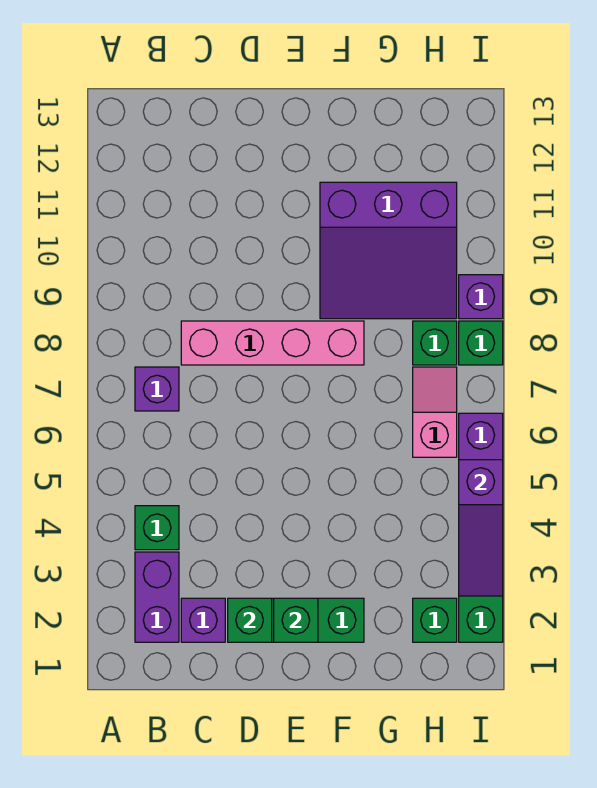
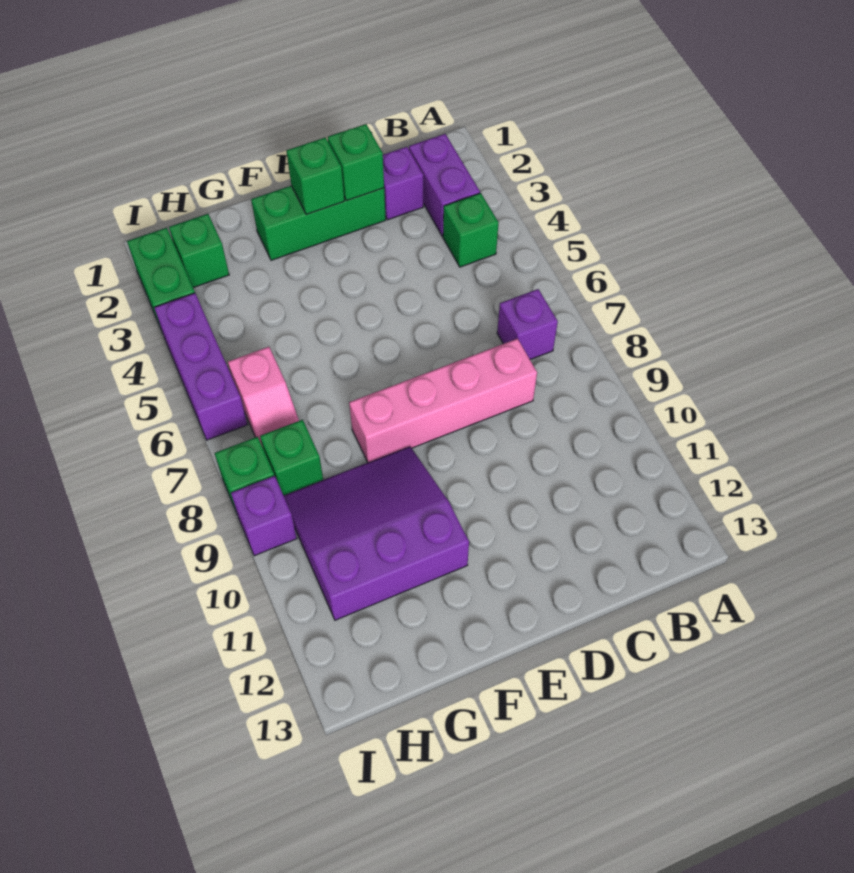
purple 1x3 slope [459,460,503,596] -> none

